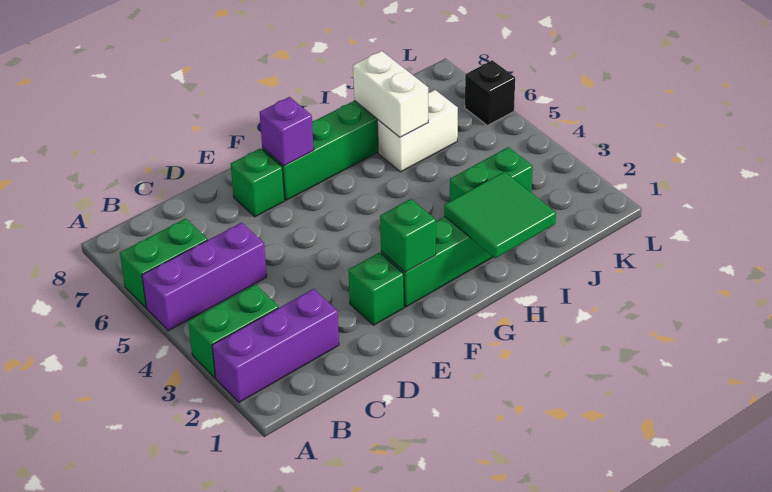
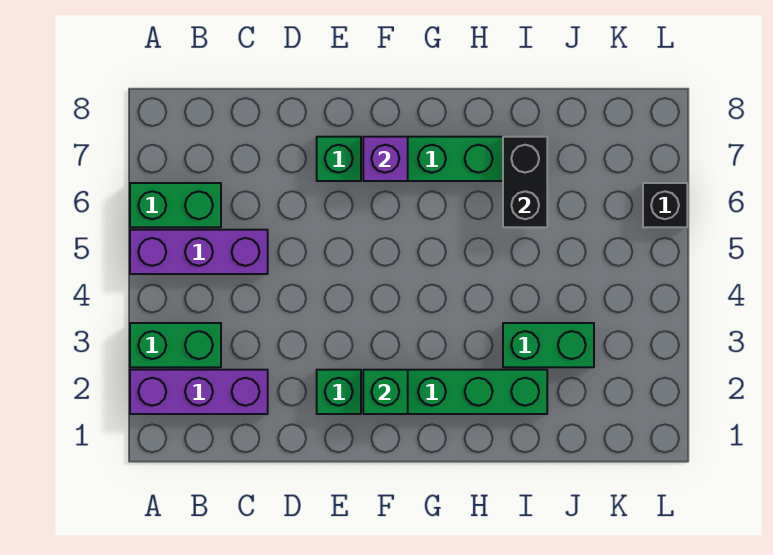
green 2x2 tile [444,172,556,258] -> none
white 1x2 brick [377,90,458,172] -> none
white 1x2 brick [353,51,428,137] -> black 1x2 brick [503,137,547,227]

